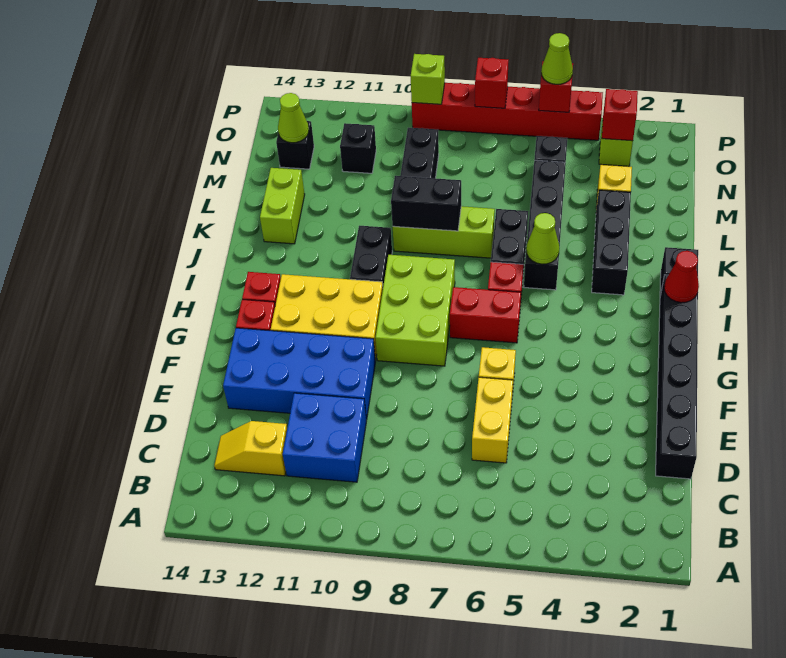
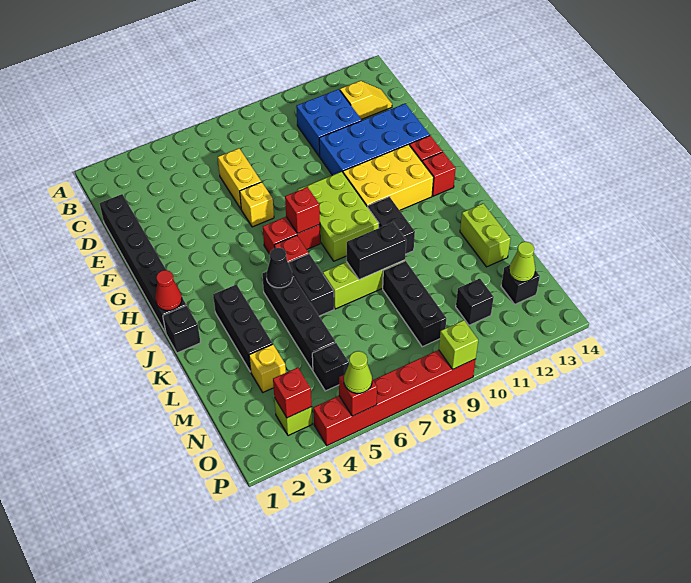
lime 1x1 cone [526,213,559,264] -> black 1x1 cone [267,248,292,288]
red 1x1 brick [475,58,508,108] -> red 1x1 brick moved to [285,187,320,233]

